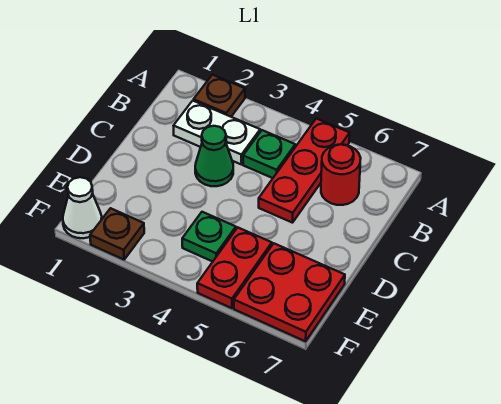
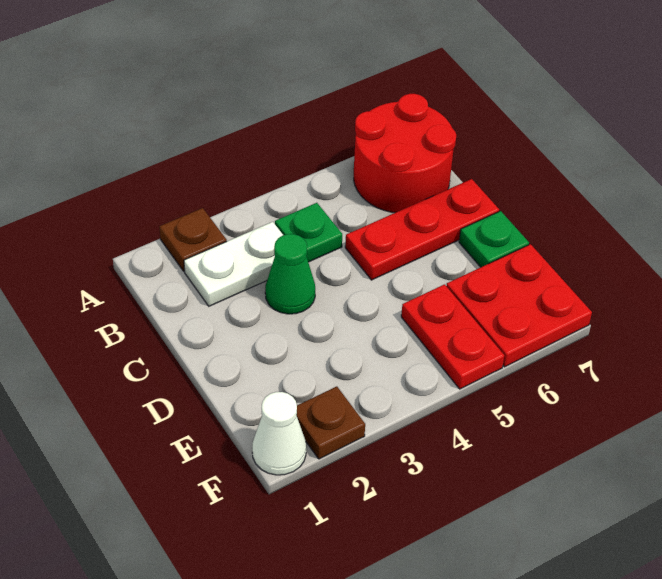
red 1x3 plate [259,119,350,223] -> red 1x3 plate turned to [345,179,499,280]
red 1x1 round brick [321,144,361,205] -> red 2x2 round brick [354,94,456,213]
green 1x1 plate [182,212,236,262] -> green 1x1 plate moved to [459,211,529,267]

